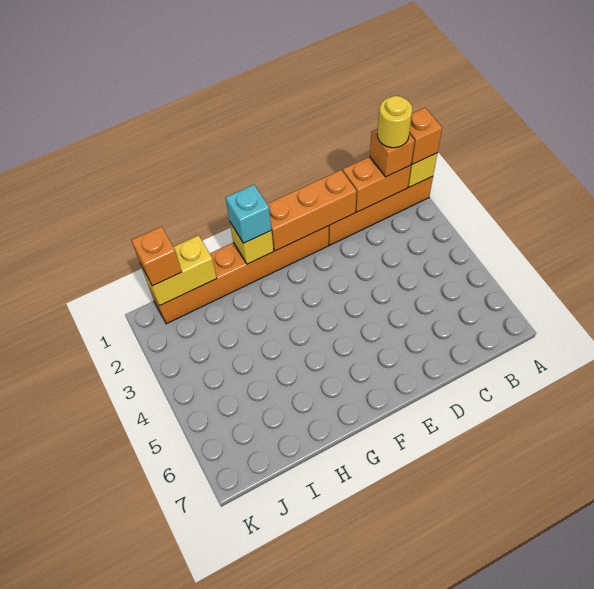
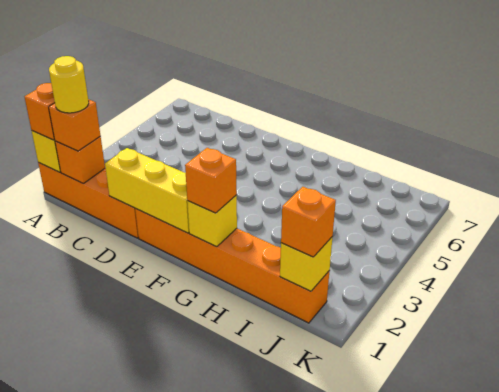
orange 1x2 brick [343,157,411,212] -> orange 1x1 brick [55,137,105,183]
orange 1x3 brick [267,170,357,251] -> yellow 1x3 brick [105,148,189,233]
cyan 1x1 brick [226,185,271,243] -> orange 1x1 brick [185,148,237,213]
yellow 1x2 brick [141,235,217,306] -> yellow 1x1 brick [280,237,332,291]

